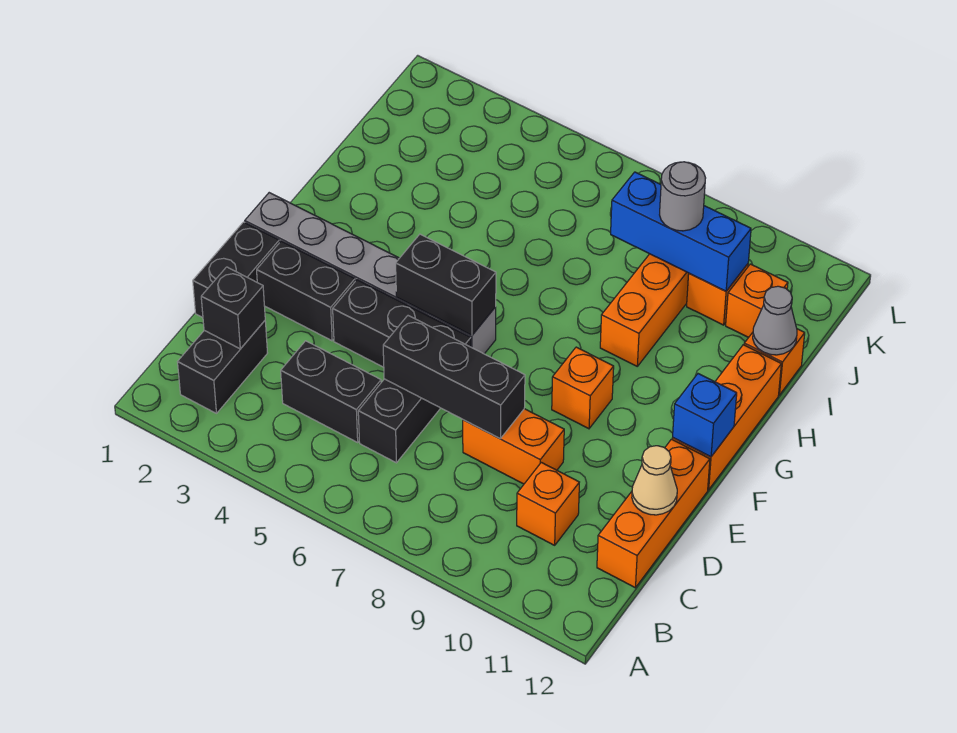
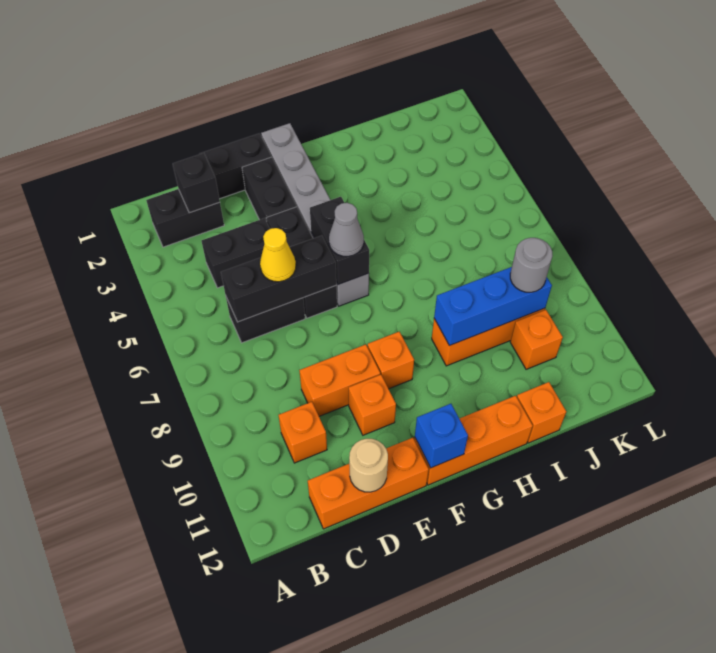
black 1x2 brick [281,341,381,442] -> black 1x2 brick turned to [202,218,270,288]
black 1x3 brick [383,316,525,438] -> black 1x3 brick turned to [221,236,336,322]
none -> yellow 1x1 cone [260,228,296,282]
orange 1x2 brick [463,409,564,484] -> orange 1x2 brick turned to [299,344,380,416]
tan 1x1 cone [632,446,677,515] -> tan 1x1 round brick [349,439,388,492]
grey 1x1 cone [753,286,797,355] -> grey 1x1 cone moved to [329,203,364,256]
blue 1x3 brick [611,172,751,291] -> blue 1x3 brick turned to [434,267,552,346]
orange 1x1 brick [726,264,788,338] -> orange 1x1 brick moved to [349,375,396,435]

